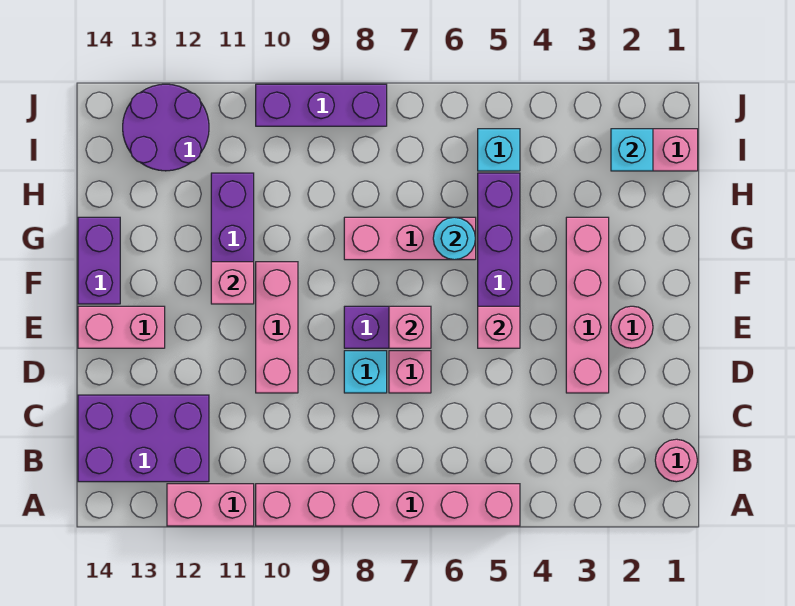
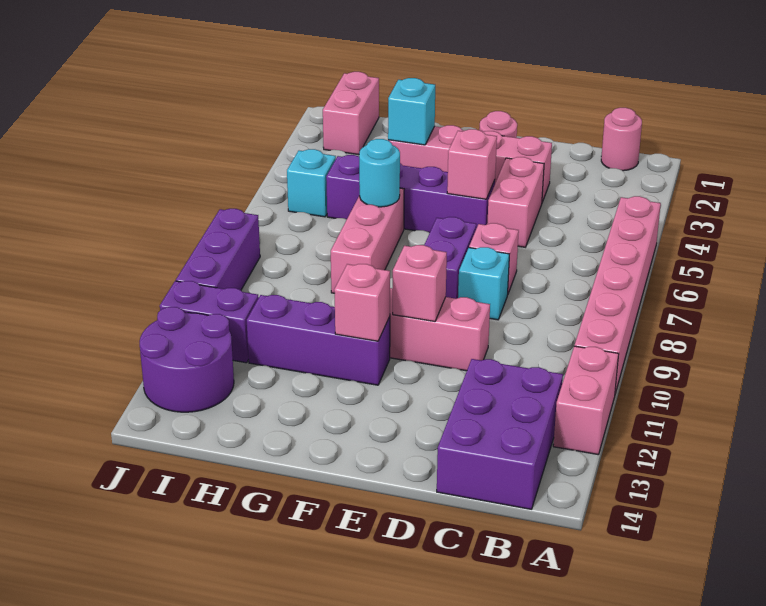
pink 1x1 brick [389,306,431,348] -> pink 1x1 brick moved to [393,245,447,321]
pink 1x2 brick [78,306,165,348] -> pink 1x2 brick moved to [487,157,544,247]
purple 1x2 brick [78,217,120,304] -> purple 1x2 brick moved to [160,281,259,363]
cyan 1x1 brick [611,129,653,171] -> cyan 1x1 brick moved to [388,78,435,145]

